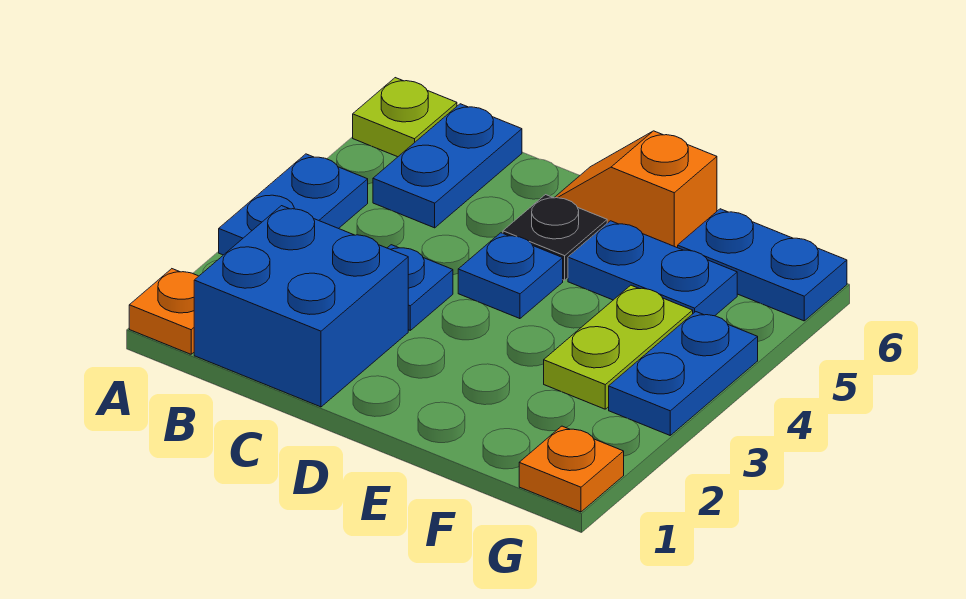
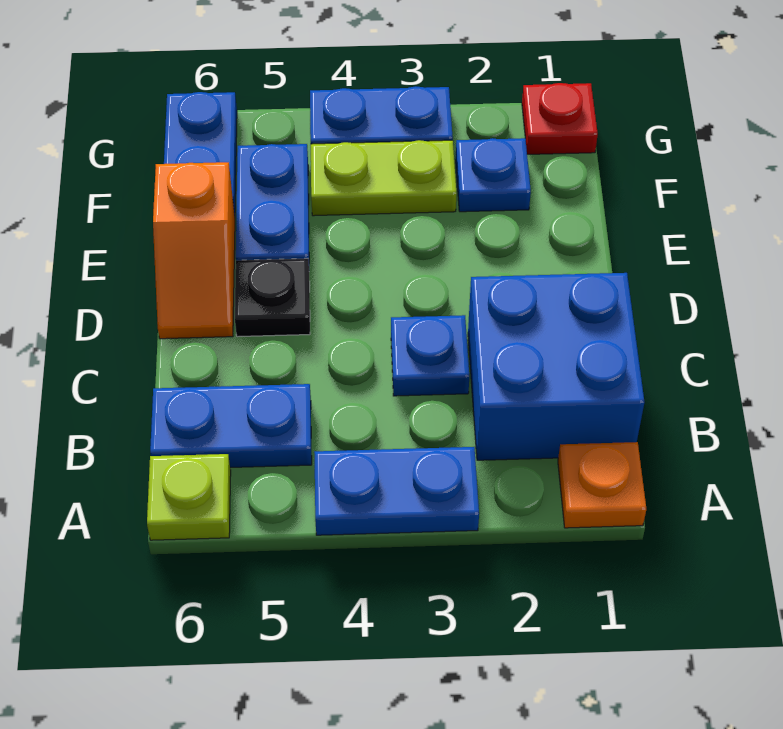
blue 1x1 plate [458,233,563,319] -> blue 1x1 plate moved to [456,138,531,212]
orange 1x1 plate [519,426,624,512] -> red 1x1 plate [522,83,598,154]

